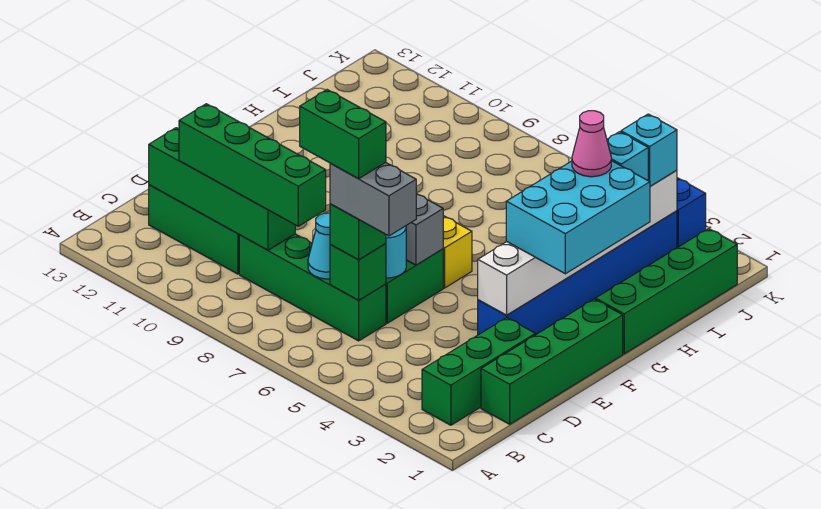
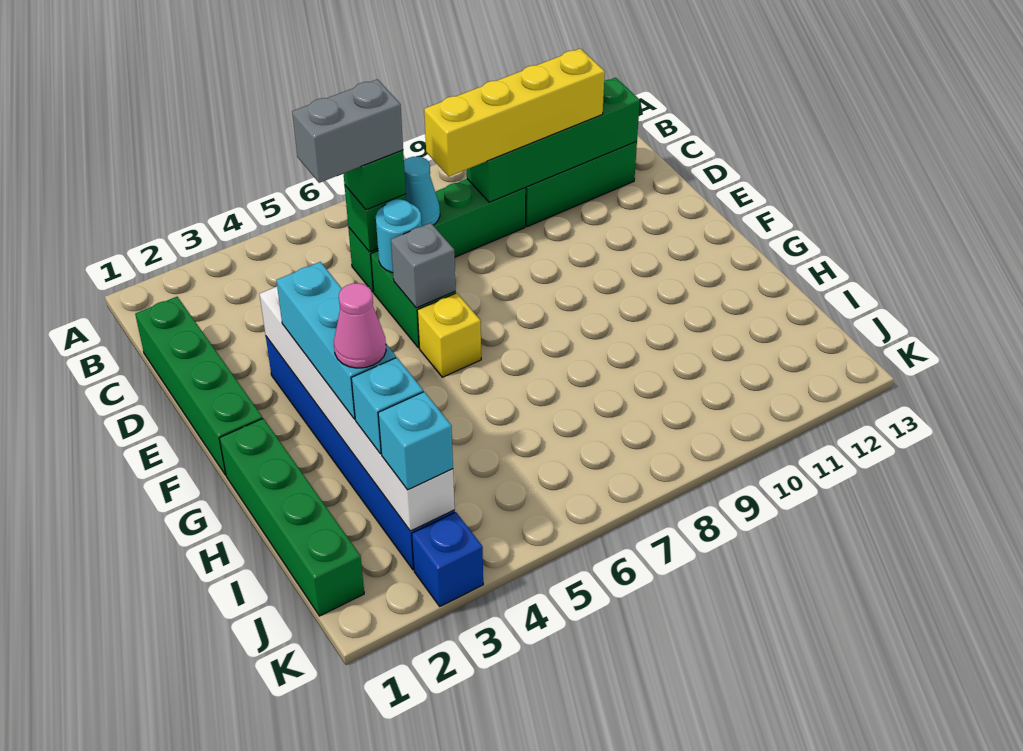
green 1x3 brick [422,318,535,425] -> none
green 1x2 brick [300,90,386,179] -> none
green 1x4 brick [179,104,326,226] -> yellow 1x4 brick [424,48,605,176]
cyan 2x3 brick [506,161,650,274] -> cyan 1x3 brick [276,262,396,419]

